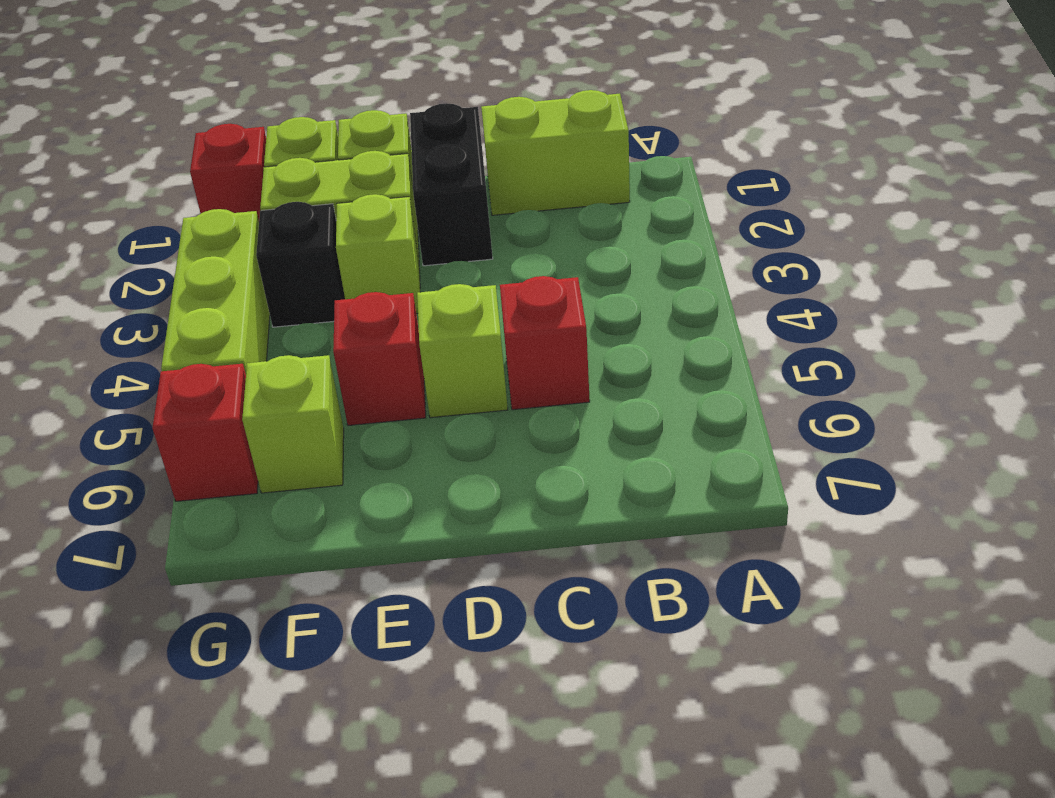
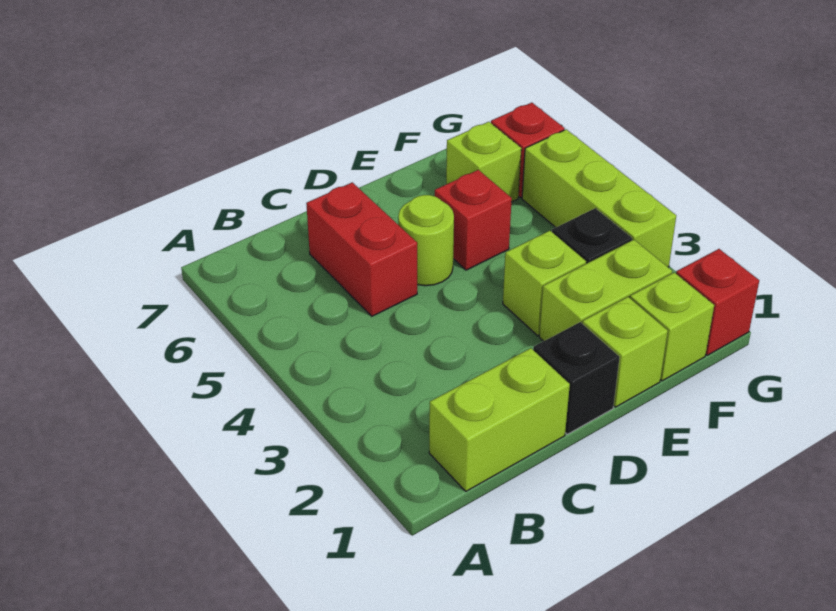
red 1x1 brick [500,276,590,410] -> red 1x2 brick [306,182,417,316]
black 1x2 brick [410,103,493,266] -> black 1x1 brick [533,322,620,434]
lime 1x1 brick [417,284,508,418] -> lime 1x1 round brick [398,195,454,286]

